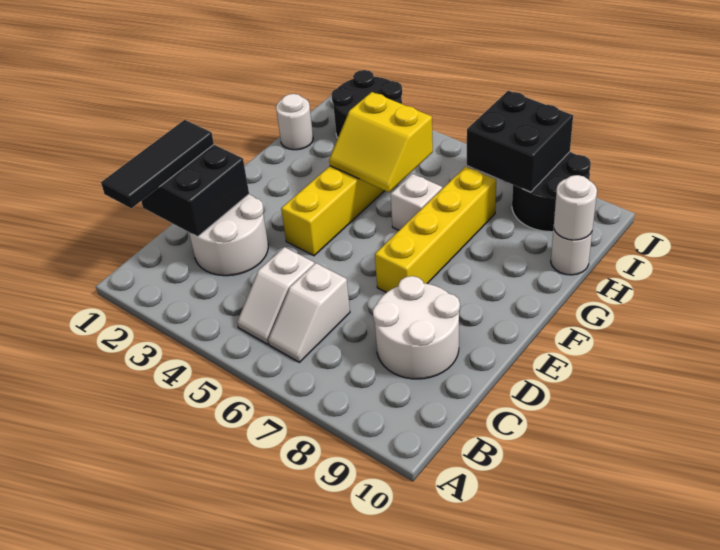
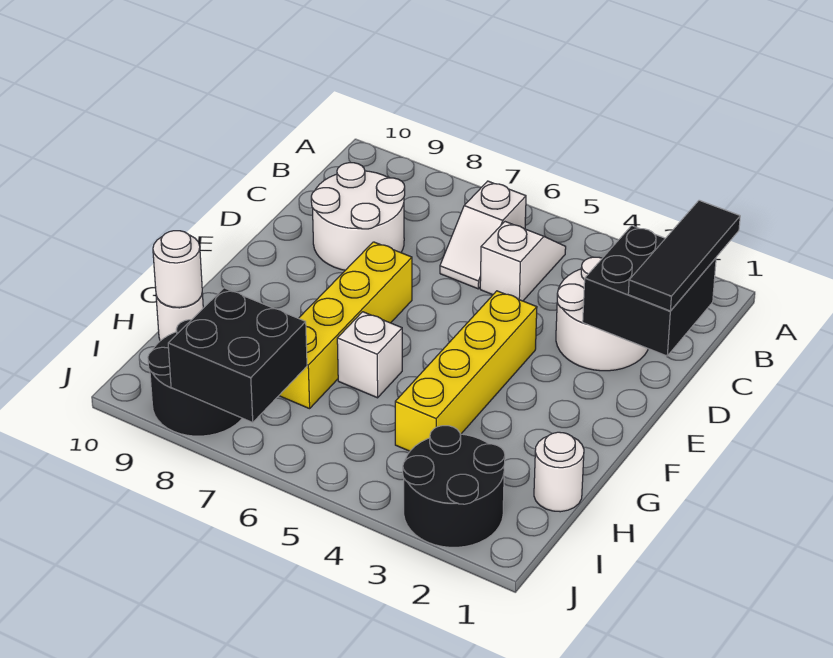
white 1x2 slope [268,263,350,362] -> white 1x2 slope turned to [440,181,526,289]
yellow 2x2 slope [329,92,433,192] -> none

